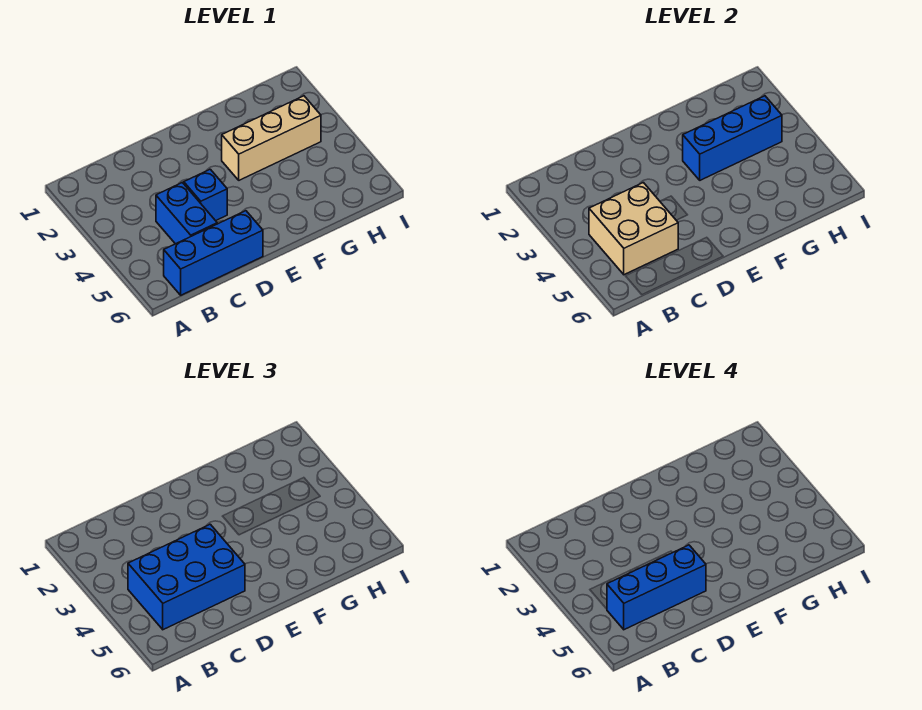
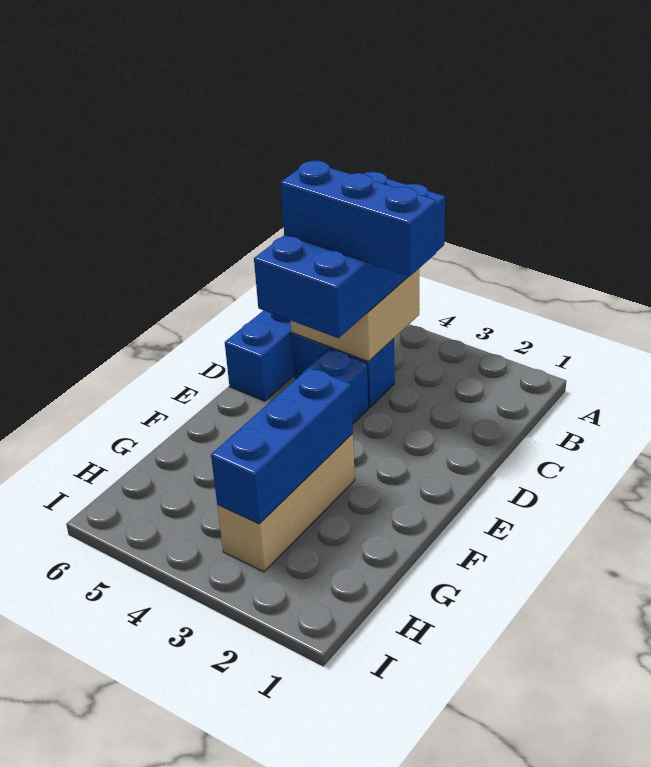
blue 2x3 brick [128,524,245,630] -> blue 2x4 brick [254,172,445,338]
blue 1x3 brick [607,545,706,630] -> blue 1x3 brick turned to [280,161,436,277]

